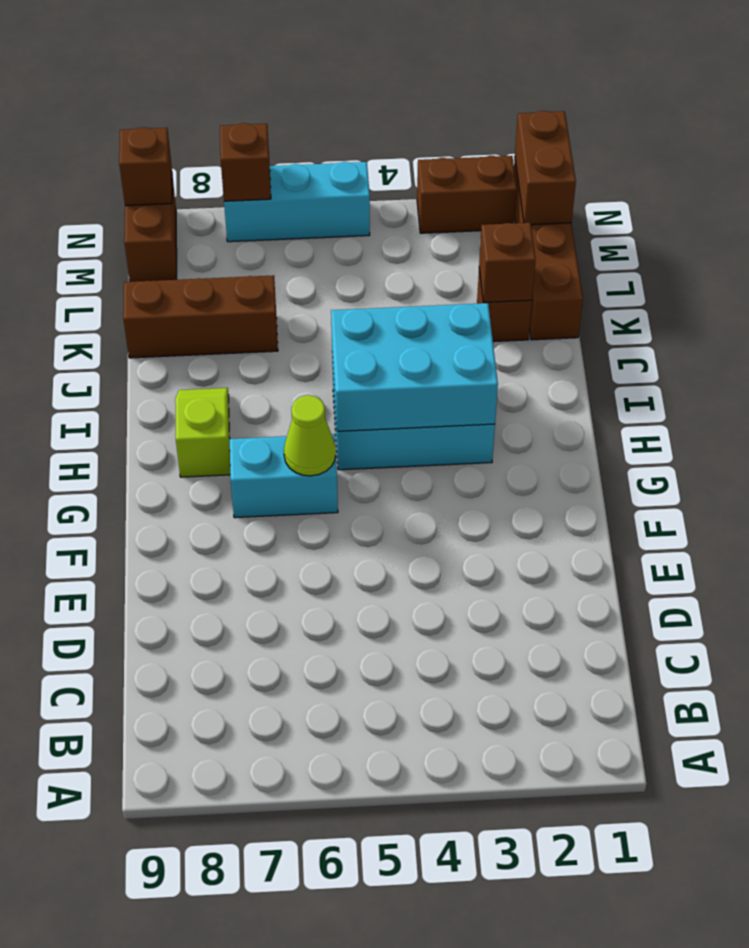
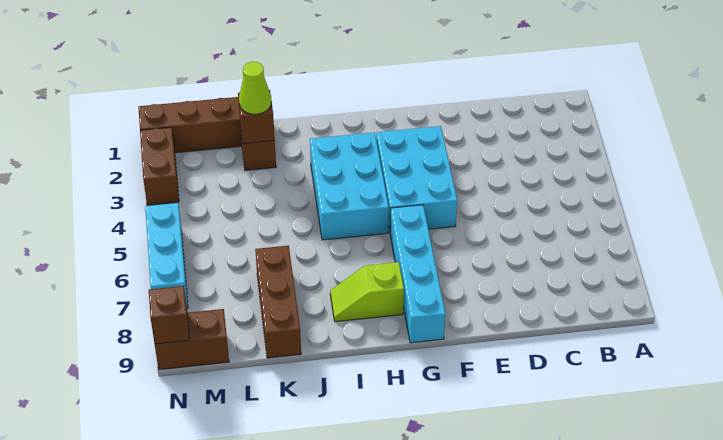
cyan 1x2 brick [230,434,338,518] -> cyan 1x4 brick [390,205,445,343]
lime 1x1 cone [284,395,336,476] -> lime 1x1 cone moved to [239,62,272,114]
cyan 2x3 brick [331,303,498,431] -> cyan 2x3 brick moved to [376,126,457,231]
brown 1x2 brick [515,111,576,225] -> none
brown 1x1 brick [220,123,271,201] -> none

